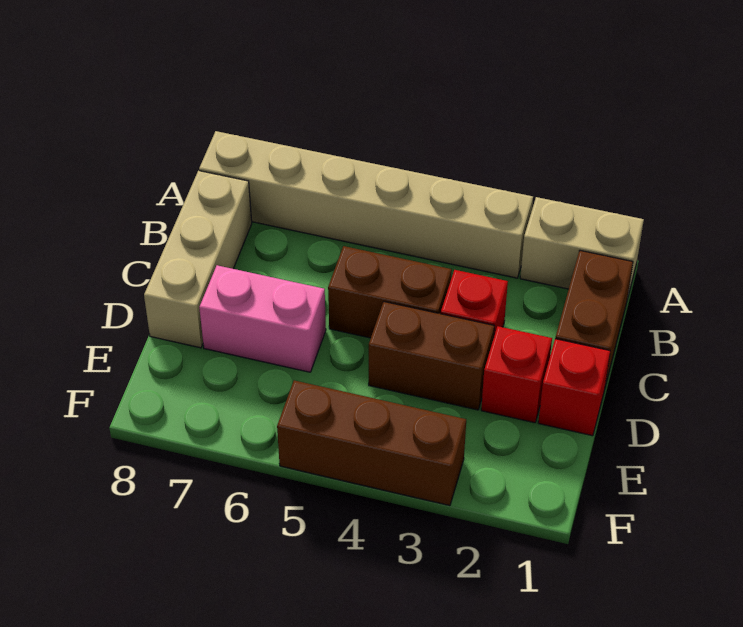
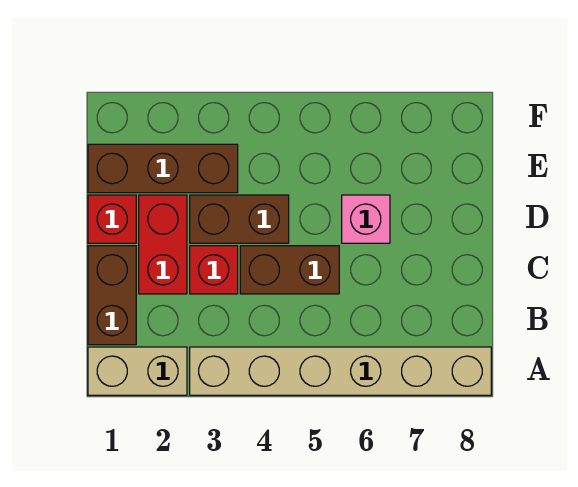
tan 1x3 brick [144,171,252,348] -> none
red 1x1 brick [481,326,552,423] -> red 1x2 brick [139,195,187,294]
pink 1x2 brick [199,265,326,372] -> pink 1x1 brick [342,195,390,243]
brown 1x3 brick [277,380,466,506] -> brown 1x3 brick moved to [88,144,238,193]

